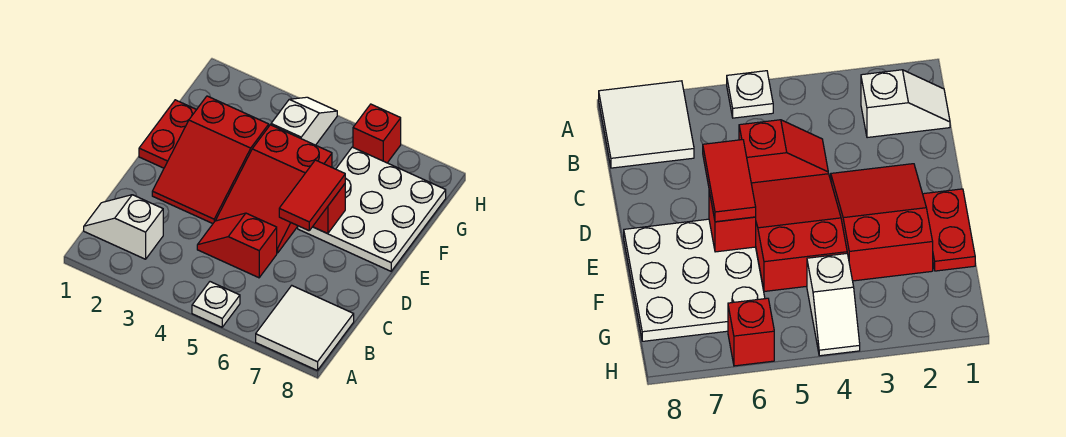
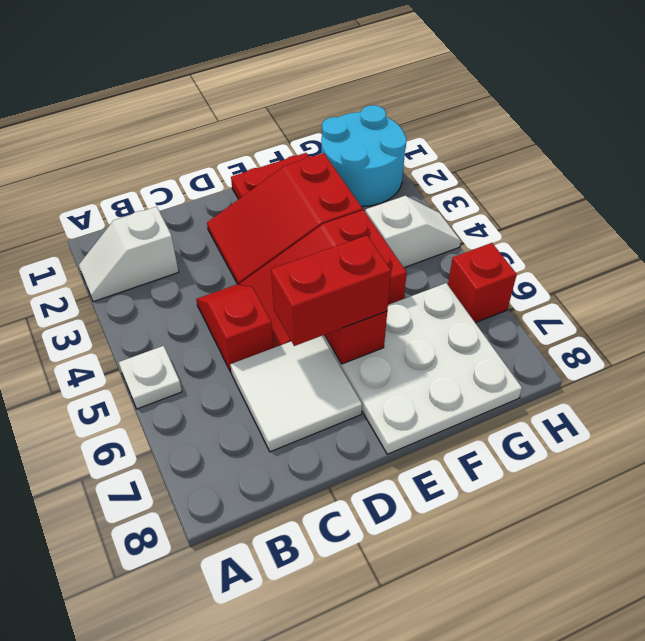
white 2x2 tile [256,286,354,371] -> white 2x2 tile moved to [230,336,362,452]
white 1x2 slope [84,195,163,259] -> white 1x2 slope turned to [79,207,179,302]
red 1x2 tile [279,160,345,231] -> red 1x2 brick [271,236,391,346]
none -> cyan 2x2 round brick [321,105,407,206]

